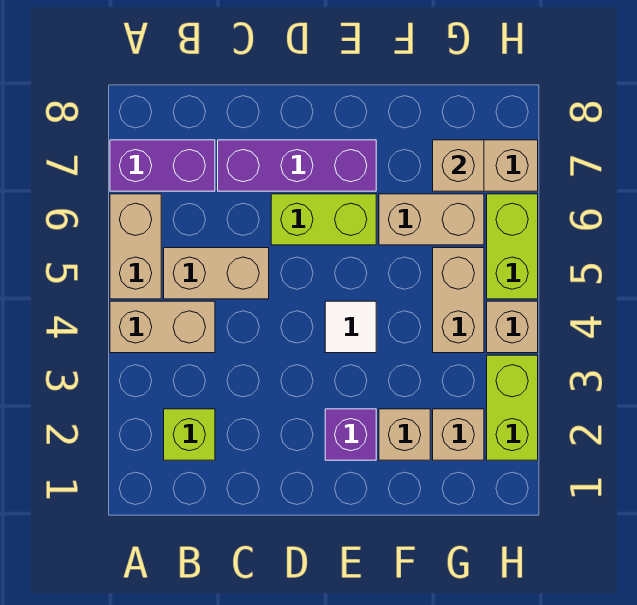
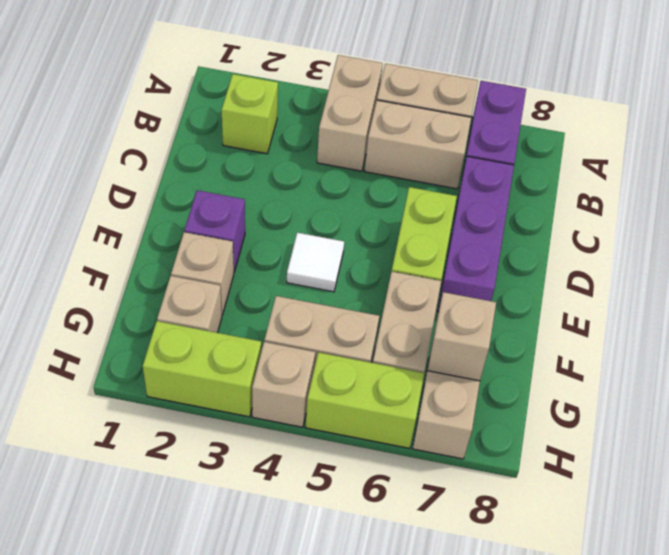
tan 1x2 brick [164,248,269,299] -> tan 1x2 brick turned to [365,100,471,189]

